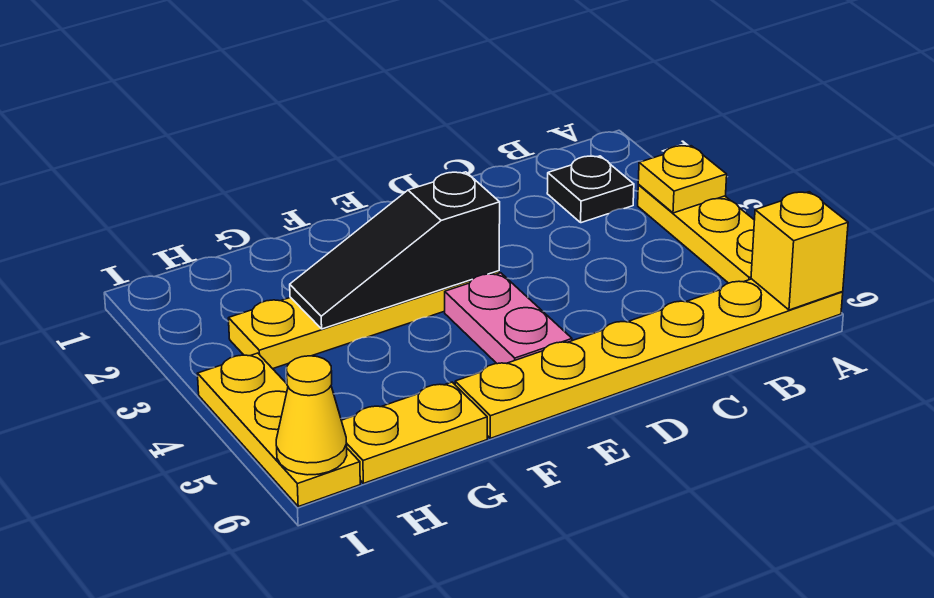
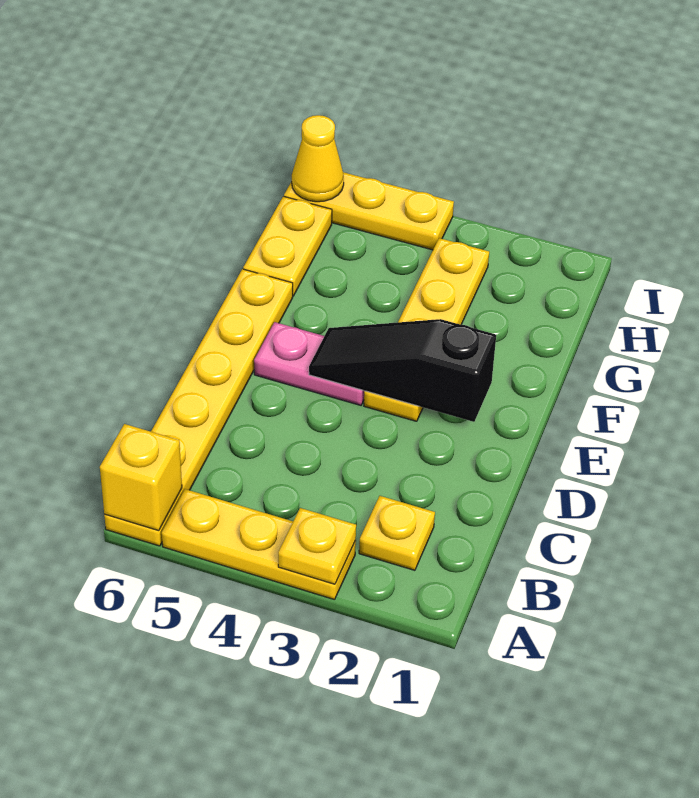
black 1x1 plate [547,156,634,223] -> yellow 1x1 plate [359,496,435,570]
black 1x3 slope [290,172,500,329] -> black 1x3 slope turned to [309,319,496,422]

